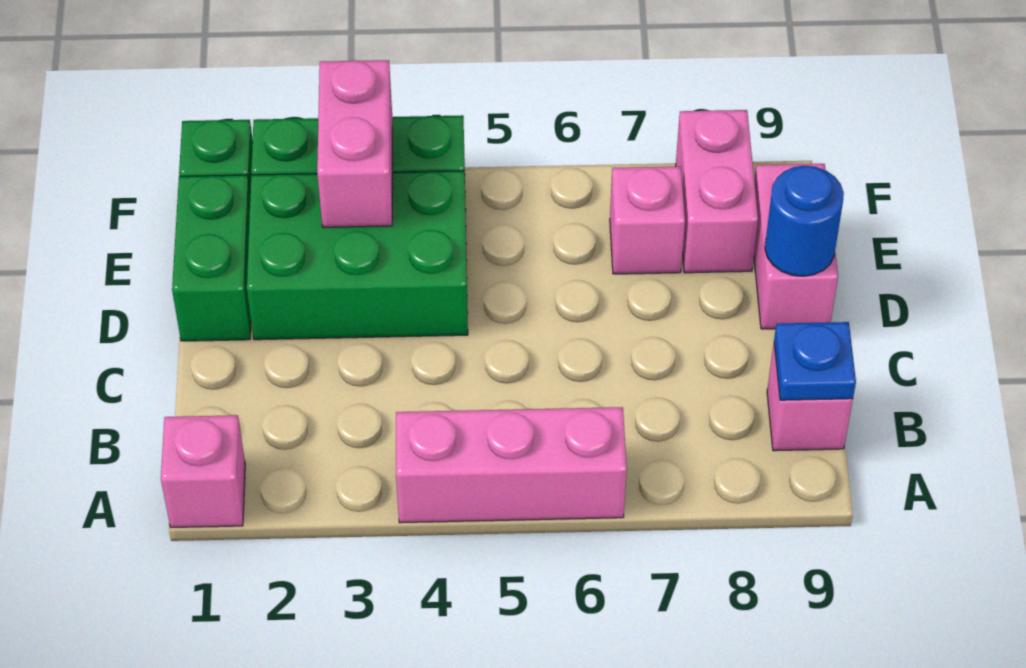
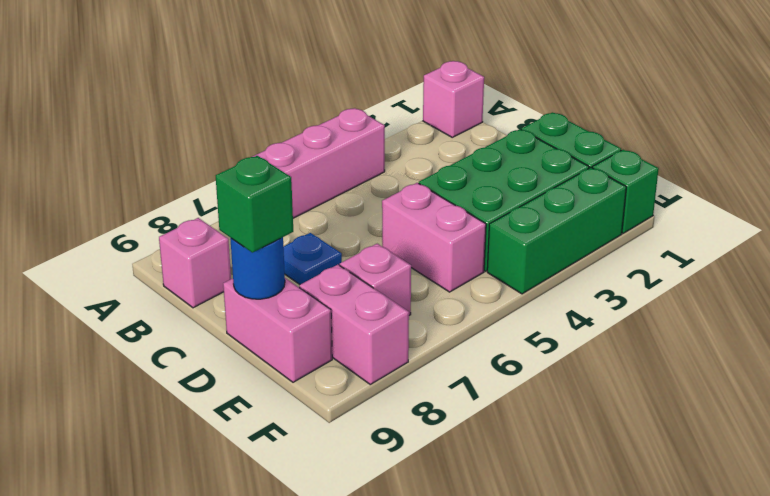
blue 1x1 plate [774,322,856,400] -> blue 1x1 plate moved to [283,233,342,284]
none -> green 1x1 brick [216,156,293,253]
pink 1x2 brick [317,60,392,227] -> pink 1x2 brick moved to [382,183,486,292]

